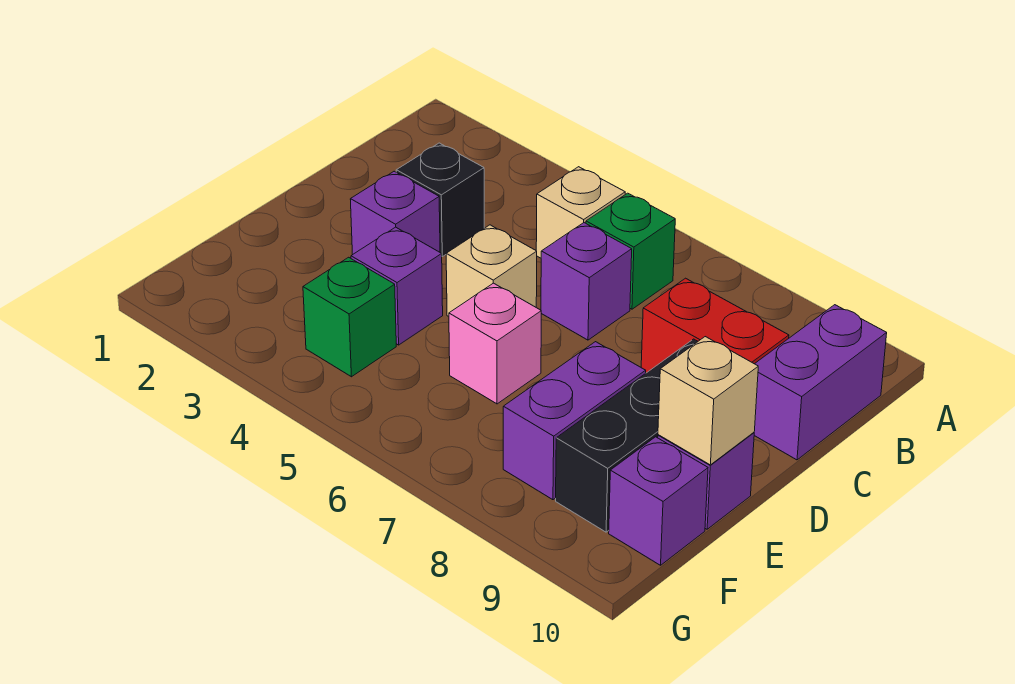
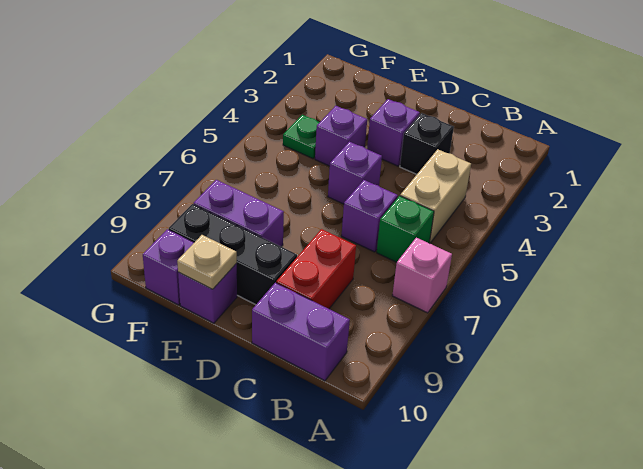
tan 1x1 brick [536,167,625,258] -> tan 1x2 brick [400,149,471,244]
tan 1x1 brick [446,225,537,316] -> purple 1x1 brick [328,142,382,204]
pink 1x1 brick [449,283,541,404] -> pink 1x1 brick moved to [392,238,452,313]
tan 1x1 brick [658,337,758,465] -> tan 1x1 plate [177,235,237,289]
green 1x1 brick [303,257,396,377] -> green 1x1 plate [283,115,320,159]

